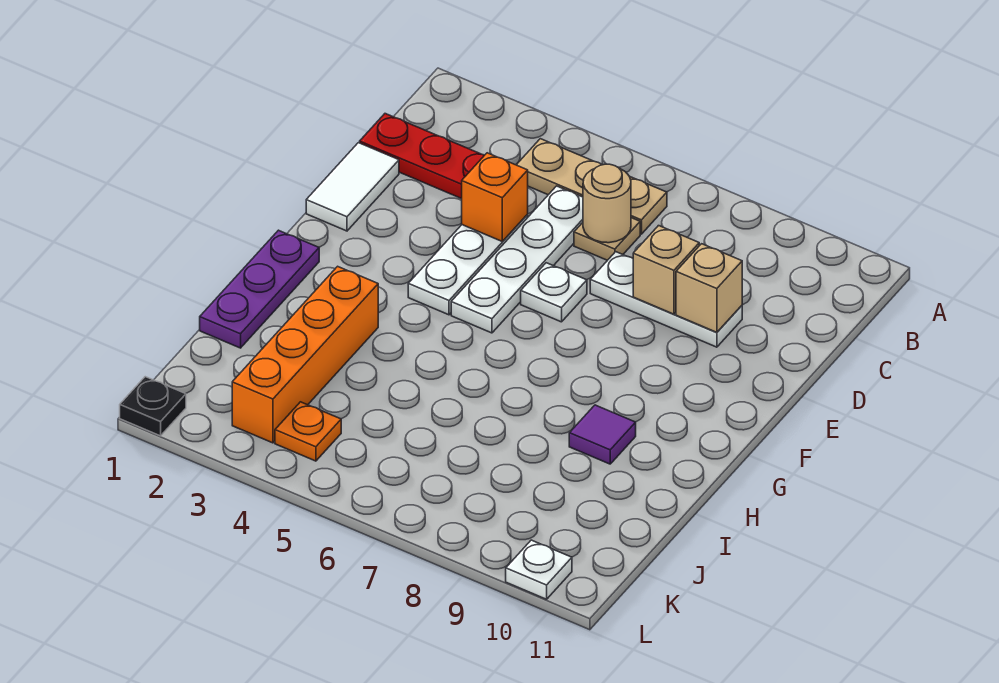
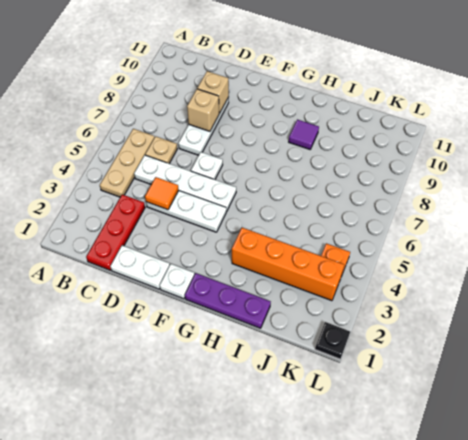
tan 1x1 round brick [583,164,631,243] -> none
white 1x2 tile [306,143,399,231] -> white 1x2 plate [110,245,170,289]
orange 1x1 brick [462,153,528,242] -> orange 1x1 tile [145,177,179,210]
white 1x1 plate [506,540,572,599] -> white 1x1 plate moved to [160,264,195,299]

